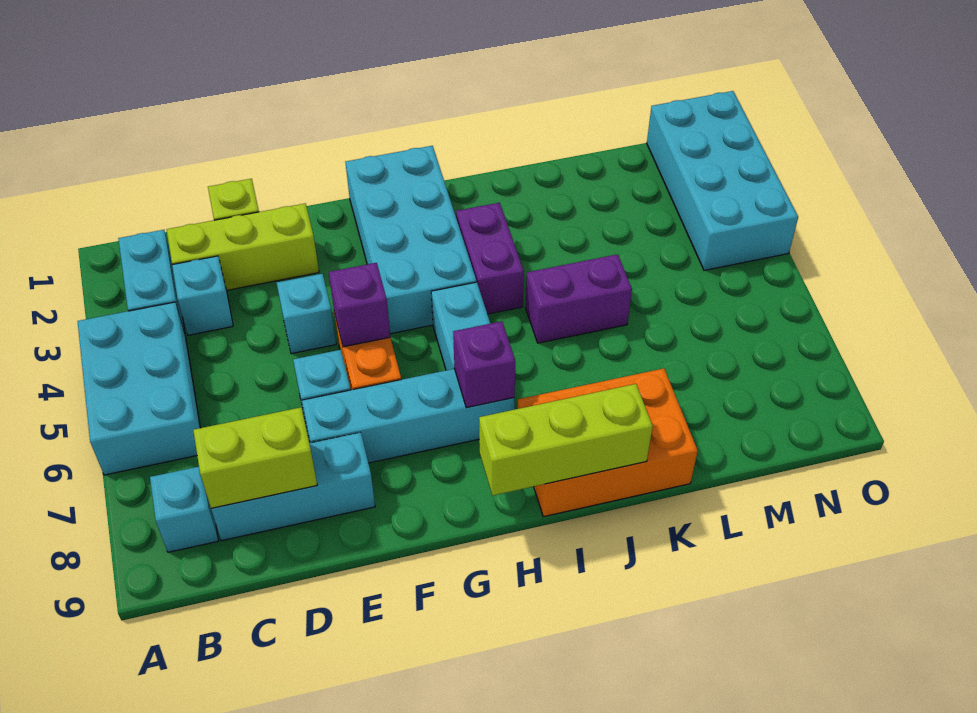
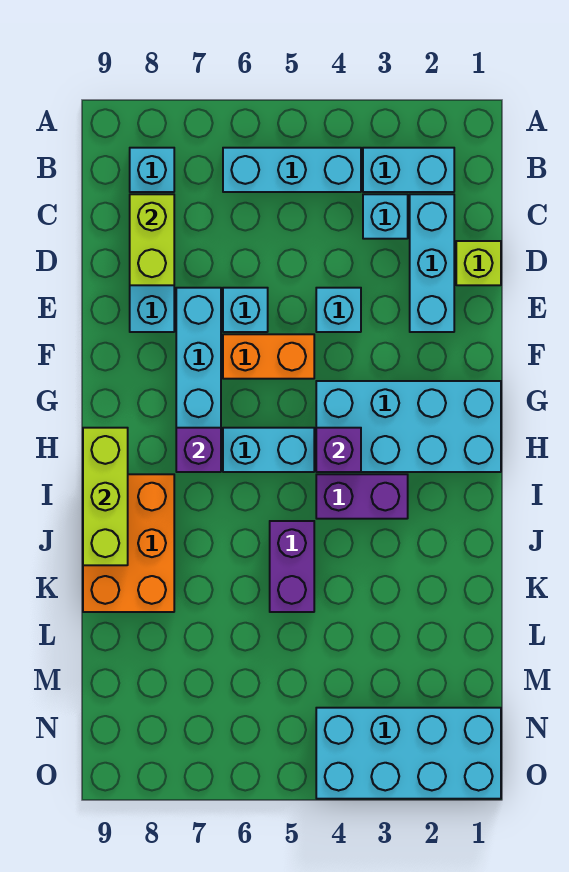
cyan 2x3 brick [78,302,200,475] -> cyan 1x3 brick [223,148,361,192]
lime 1x3 brick [167,203,319,290] -> cyan 1x3 brick [410,194,454,332]
purple 1x1 brick [329,263,390,347] -> purple 1x1 brick moved to [316,428,361,472]

